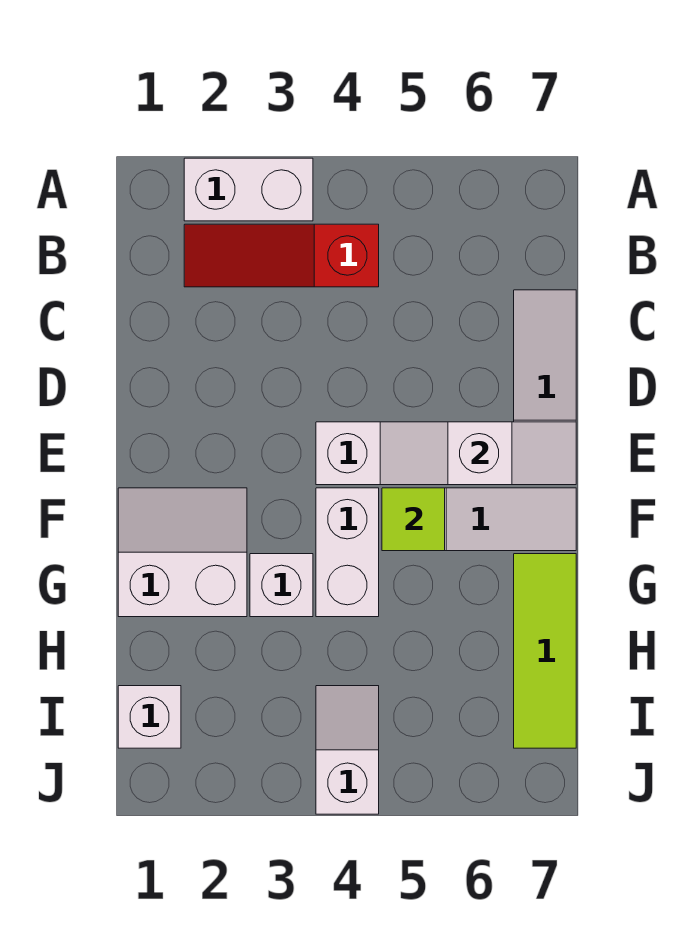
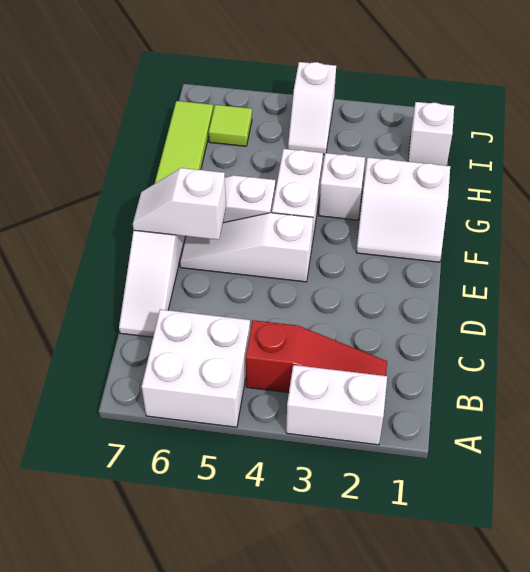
none -> white 2x2 brick [142,309,250,427]
lime 1x1 tile [382,488,445,551] -> lime 1x1 tile moved to [209,105,252,146]

